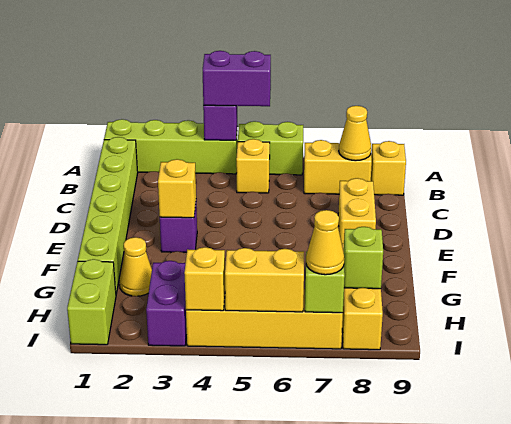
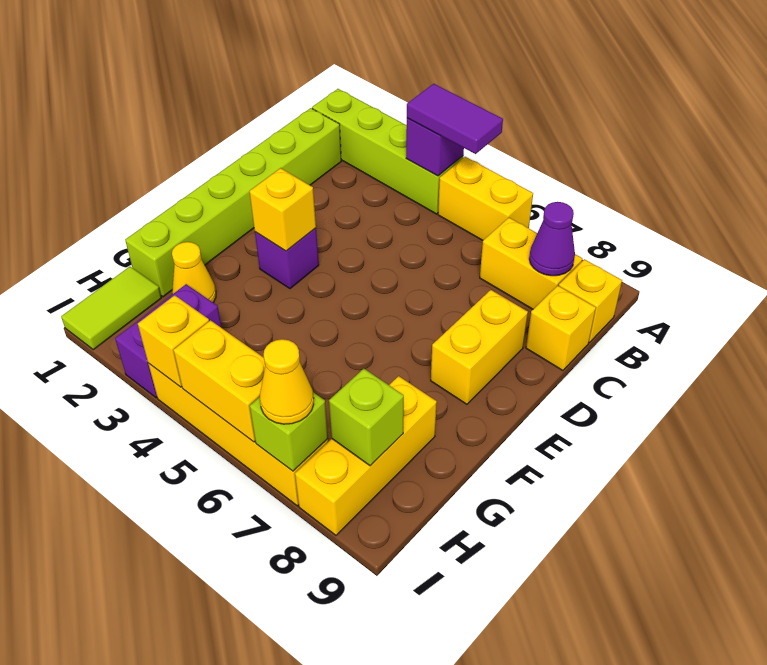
purple 1x2 brick [203,51,271,106] -> purple 1x2 tile [407,84,503,154]
lime 1x2 brick [238,121,303,175] -> yellow 1x2 brick [438,157,533,240]
yellow 1x1 brick [236,139,270,193] -> yellow 1x1 brick moved to [526,286,596,371]
yellow 1x1 cone [339,106,371,161] -> purple 1x1 cone [529,202,575,276]
lime 1x2 brick [67,259,116,345] -> lime 1x2 tile [61,267,161,350]

